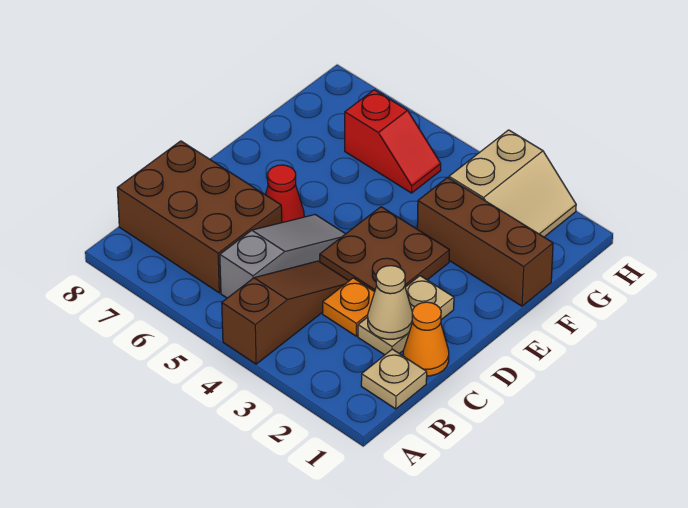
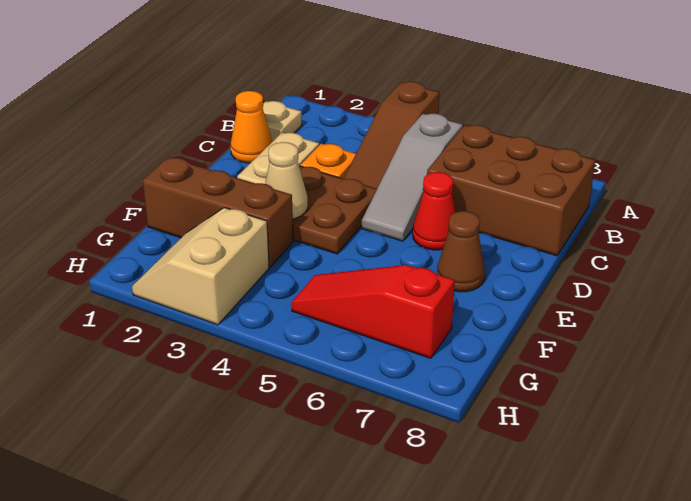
tan 1x1 cone [368,266,413,339] -> tan 1x1 cone moved to [265,142,308,219]
none -> brown 1x1 cone [437,211,485,292]
red 1x2 slope [345,90,441,193] -> red 1x3 slope [291,265,455,358]

